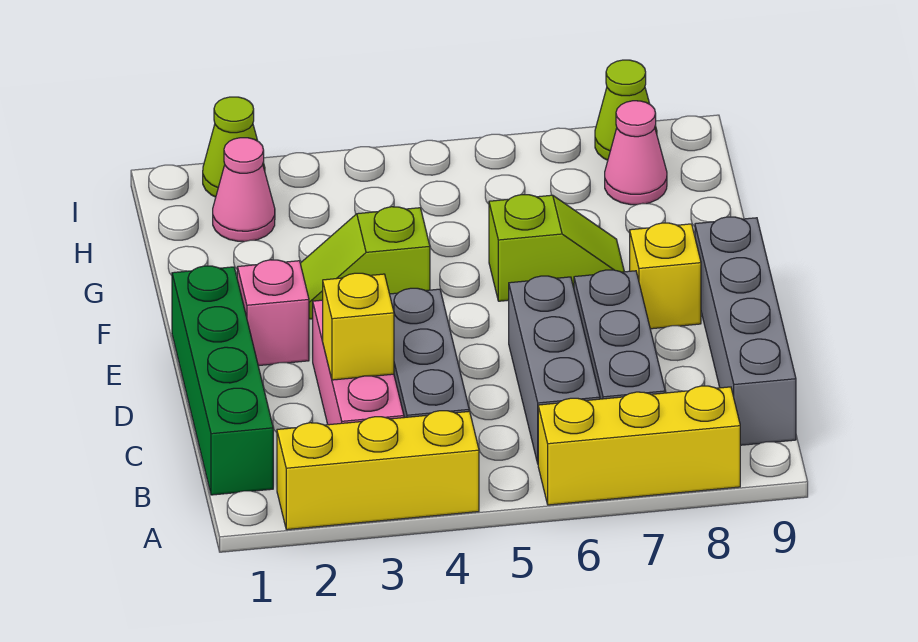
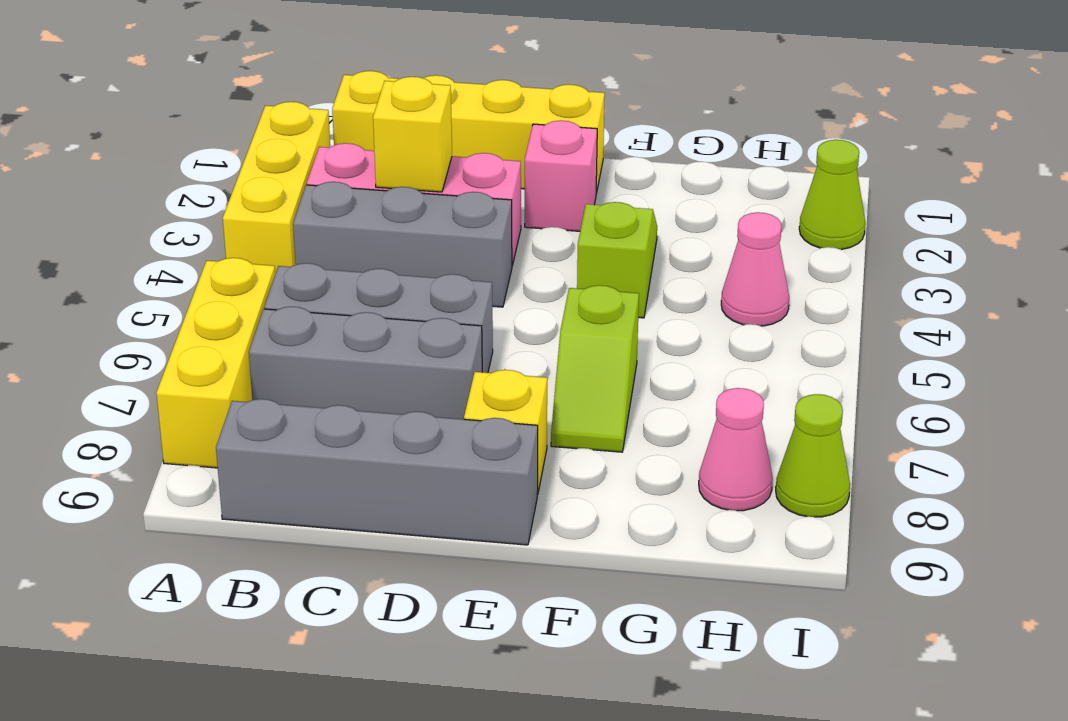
green 1x4 brick [172,266,273,495] -> yellow 1x4 brick [332,71,605,194]
pink 1x1 cone [213,138,275,242] -> pink 1x1 cone moved to [721,212,789,326]

